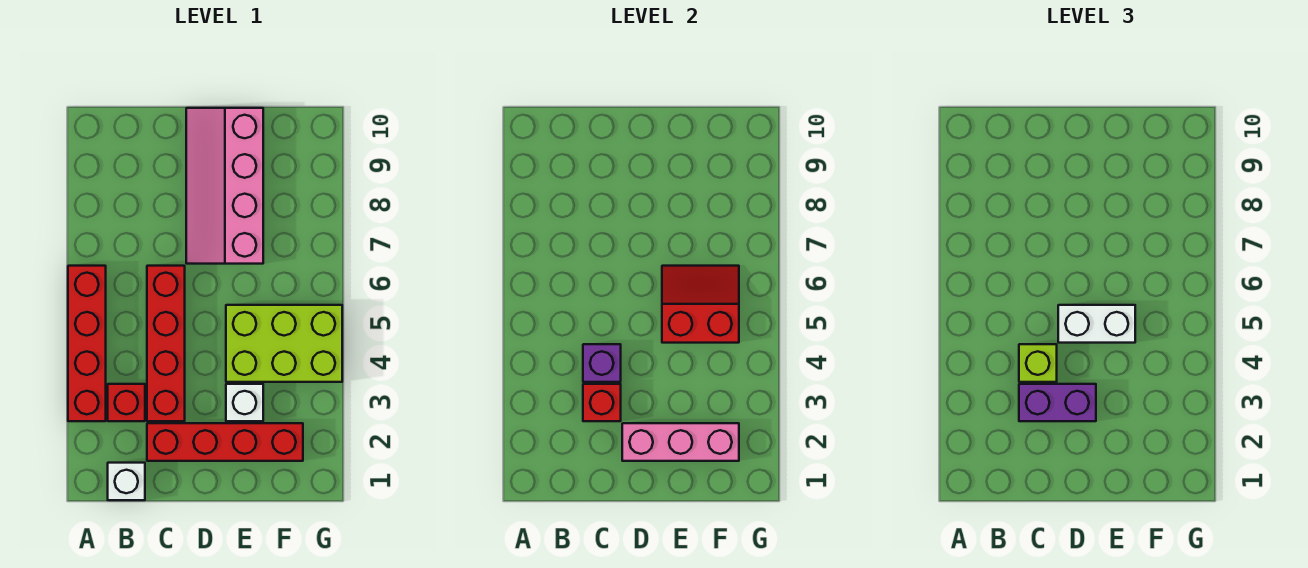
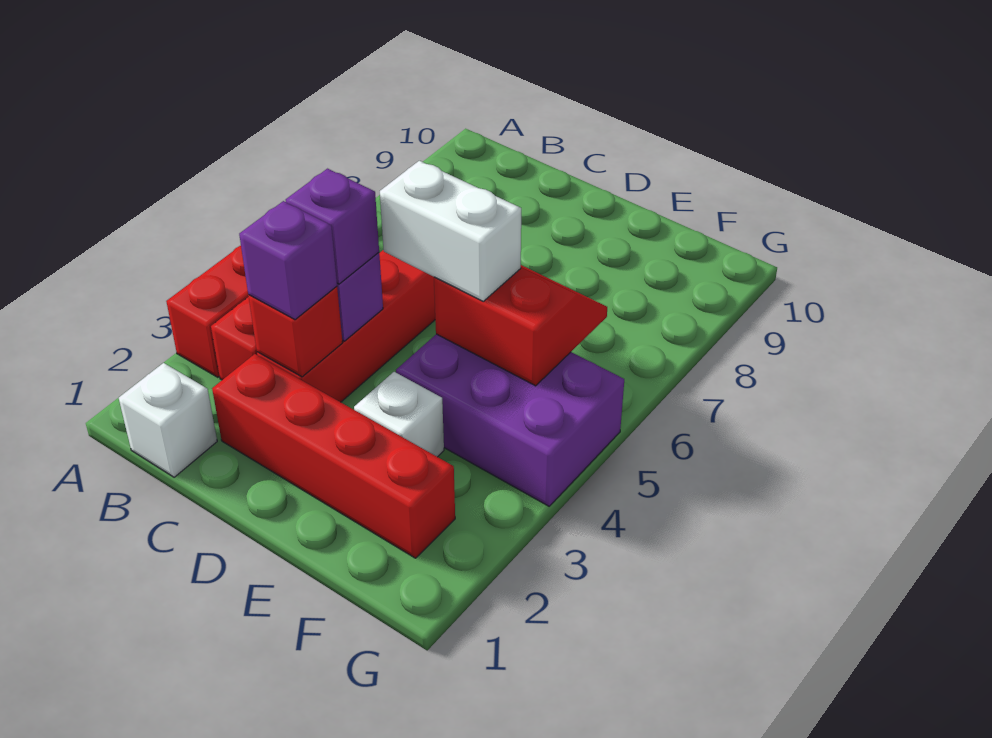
purple 1x2 brick [1019,384,1096,421] -> purple 1x1 brick [239,201,337,320]
lime 1x1 brick [1019,344,1057,382] -> purple 1x1 brick [286,169,379,284]
pink 1x3 brick [622,423,739,461] -> none
pink 2x4 slope [186,108,263,264] -> none
lime 2x3 brick [226,305,342,382] -> purple 2x3 brick [396,334,624,506]

